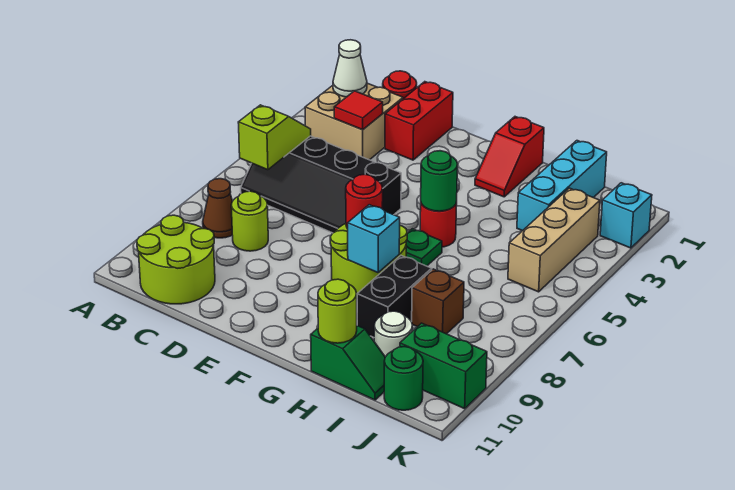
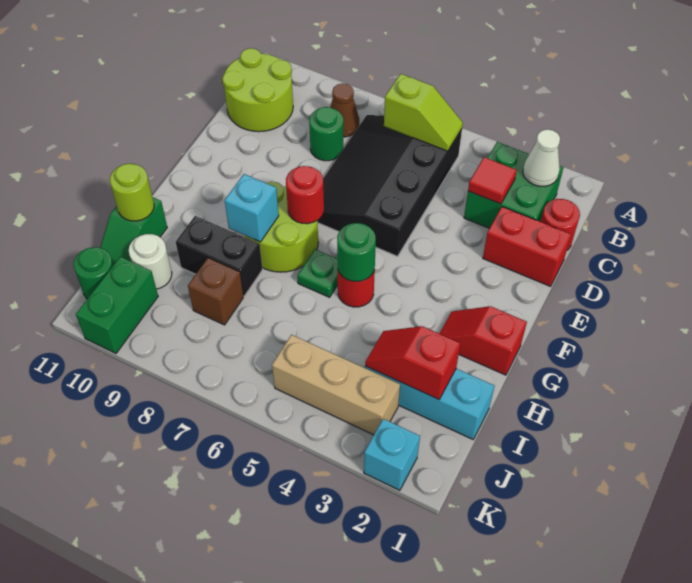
tan 2x2 brick [305,83,403,160] -> green 2x2 brick [464,142,564,228]
black 2x4 slope [241,136,401,233] -> black 3x4 slope [317,115,462,256]
lime 1x1 round brick [231,191,268,251] -> green 1x1 round brick [309,107,343,161]
none -> red 1x2 slope [365,326,460,399]

